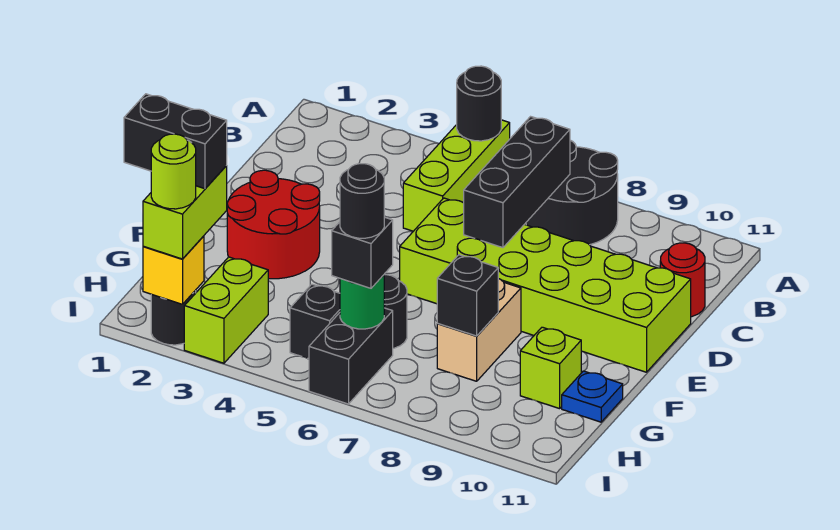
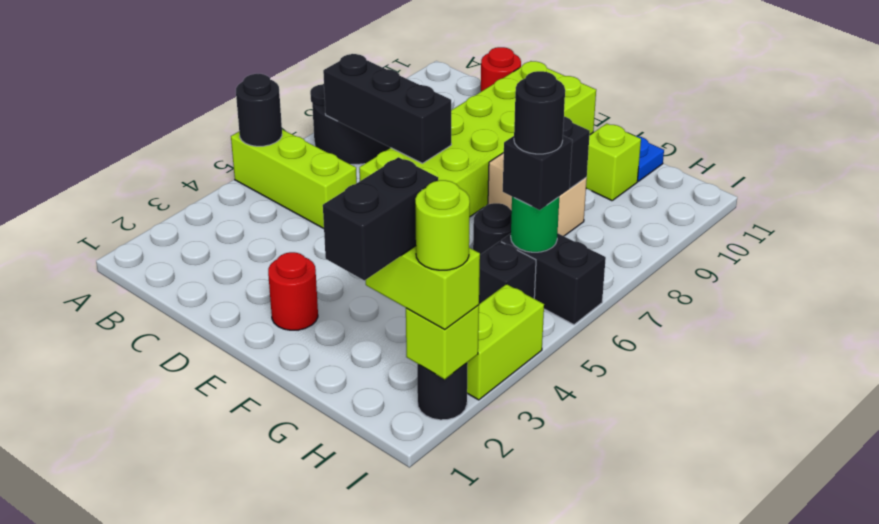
red 2x2 round brick [227,170,320,279] -> red 1x1 round brick [268,252,318,330]
lime 1x2 brick [184,257,268,363] -> lime 1x2 brick turned to [467,284,544,400]
yellow 1x1 brick [143,236,204,304] -> lime 1x1 brick [406,305,479,379]

